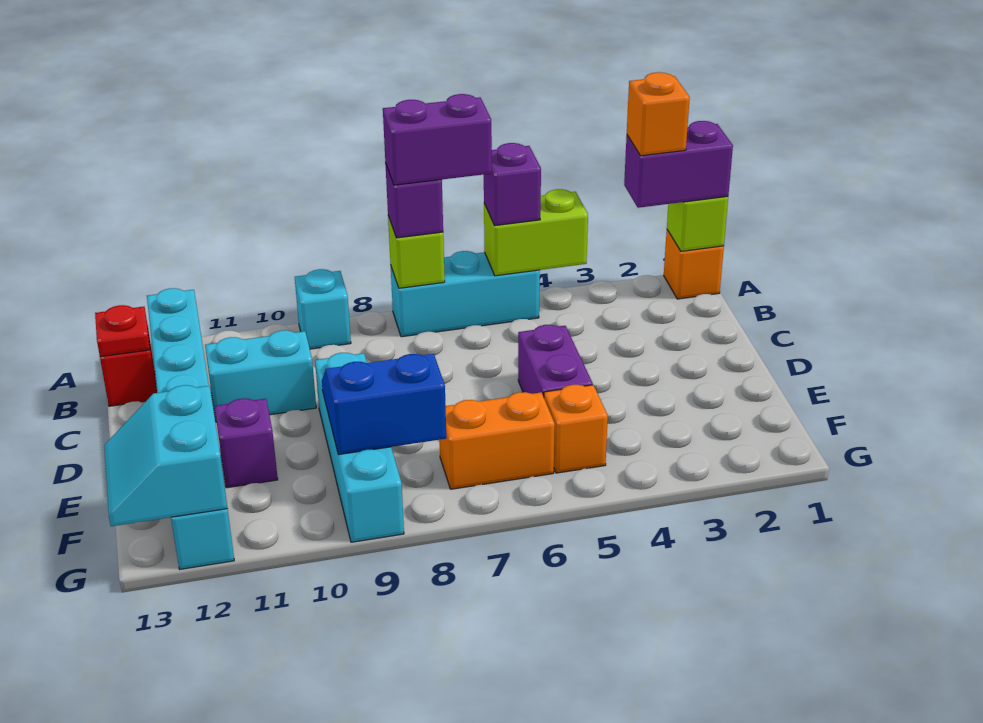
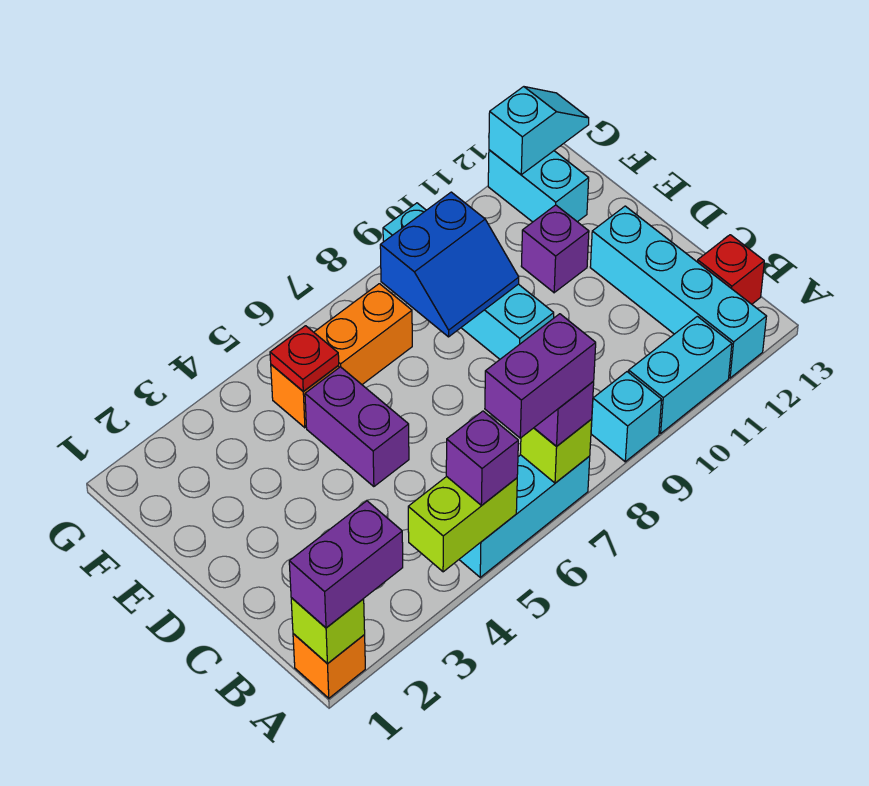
orange 1x1 brick [627,72,690,156] -> none
red 1x1 plate [95,305,150,357] -> red 1x1 plate moved to [270,326,339,391]
cyan 1x2 brick [205,330,316,422] -> cyan 1x2 brick moved to [629,316,732,433]
cyan 2x2 slope [104,385,227,526] -> cyan 1x2 slope [489,87,589,175]

